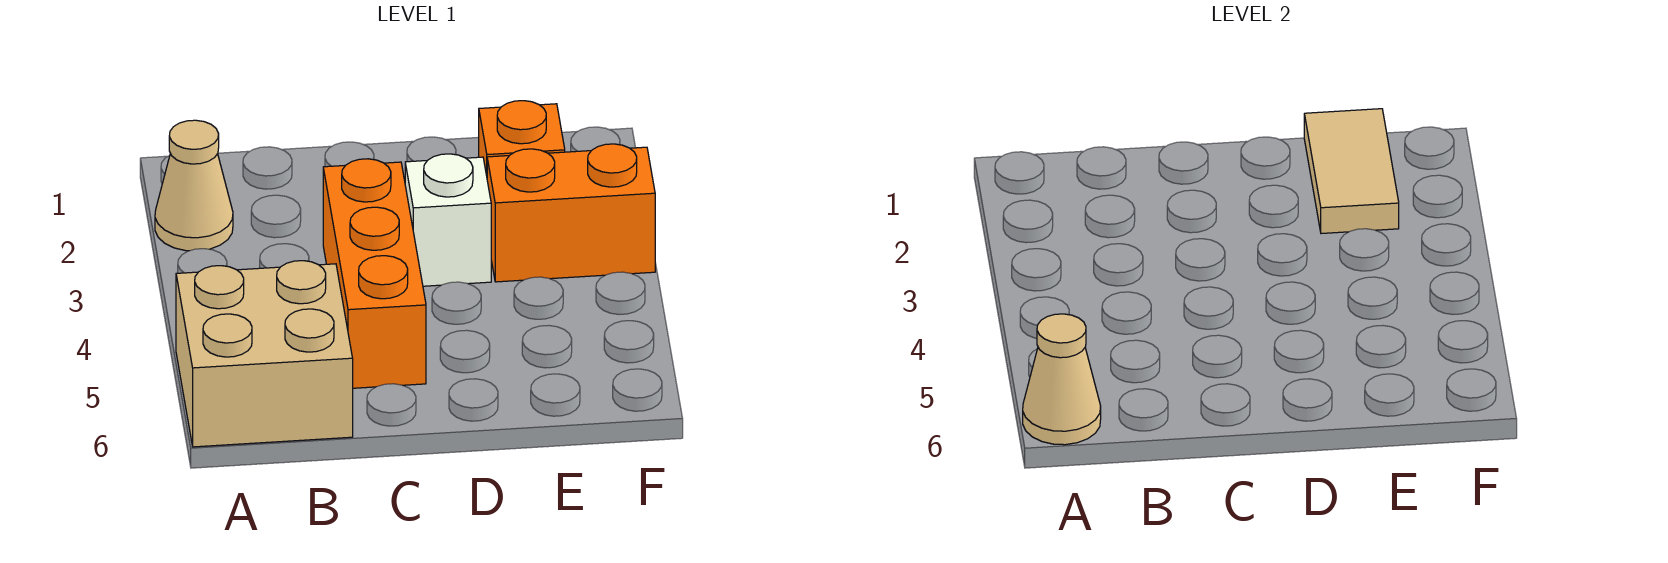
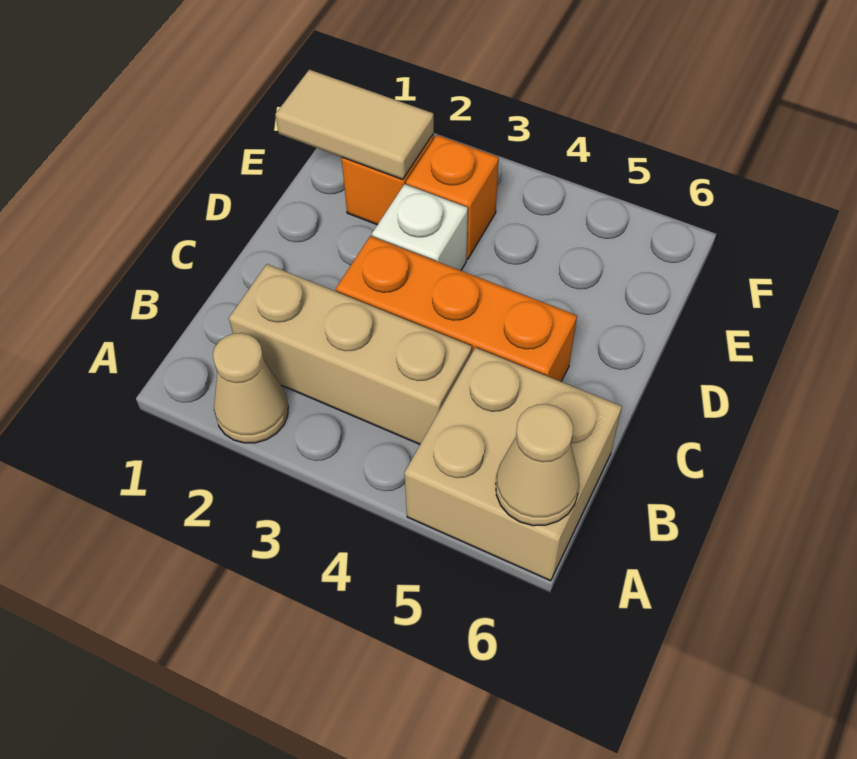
none -> tan 1x3 brick [229,264,472,444]
orange 1x2 brick [487,144,655,282] -> orange 1x1 brick [406,135,499,259]

